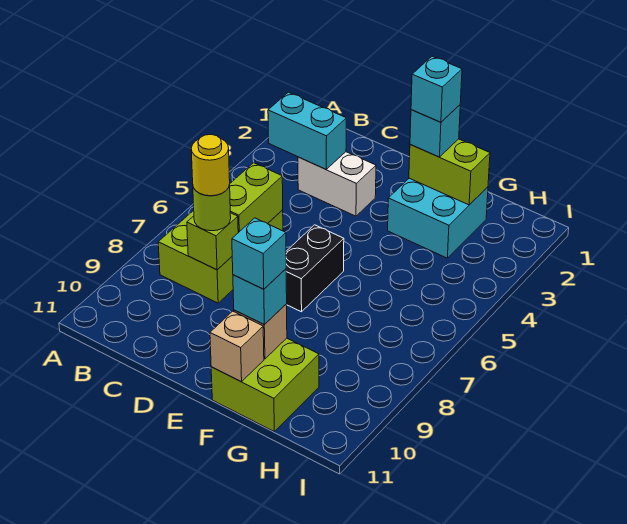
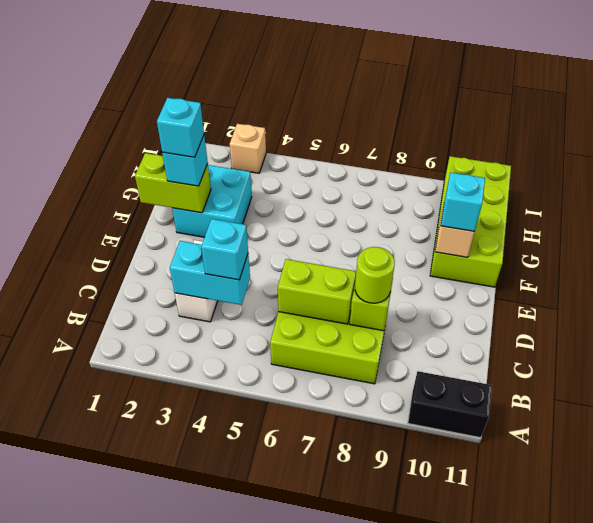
cyan 1x2 brick [268,92,346,169] -> cyan 1x2 brick turned to [170,241,250,305]
yellow 1x1 round brick [191,135,230,196] -> none
black 1x2 brick [286,225,344,312] -> black 1x2 brick moved to [408,371,492,438]
lime 1x2 brick [409,139,490,205] -> lime 1x2 brick turned to [135,153,211,213]
lime 2x2 brick [211,338,319,431] -> lime 2x4 brick [430,156,511,287]
cyan 1x1 brick [232,218,286,289] -> cyan 1x1 brick moved to [201,219,248,280]
tan 1x1 brick [210,311,264,382] -> tan 1x1 brick moved to [230,124,266,173]

